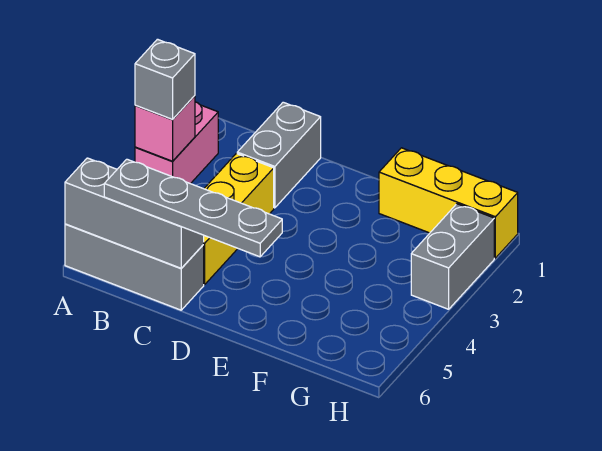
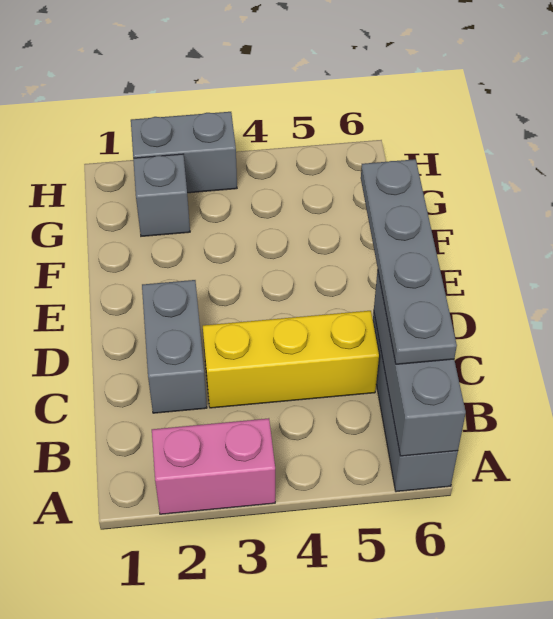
pink 1x1 brick [135,96,195,161] -> none
grey 1x1 brick [135,39,195,120] -> grey 1x1 brick moved to [133,154,190,236]
grey 1x2 brick [237,102,321,208] -> grey 1x2 brick turned to [142,280,207,413]
yellow 1x3 brick [379,148,518,258] -> none

